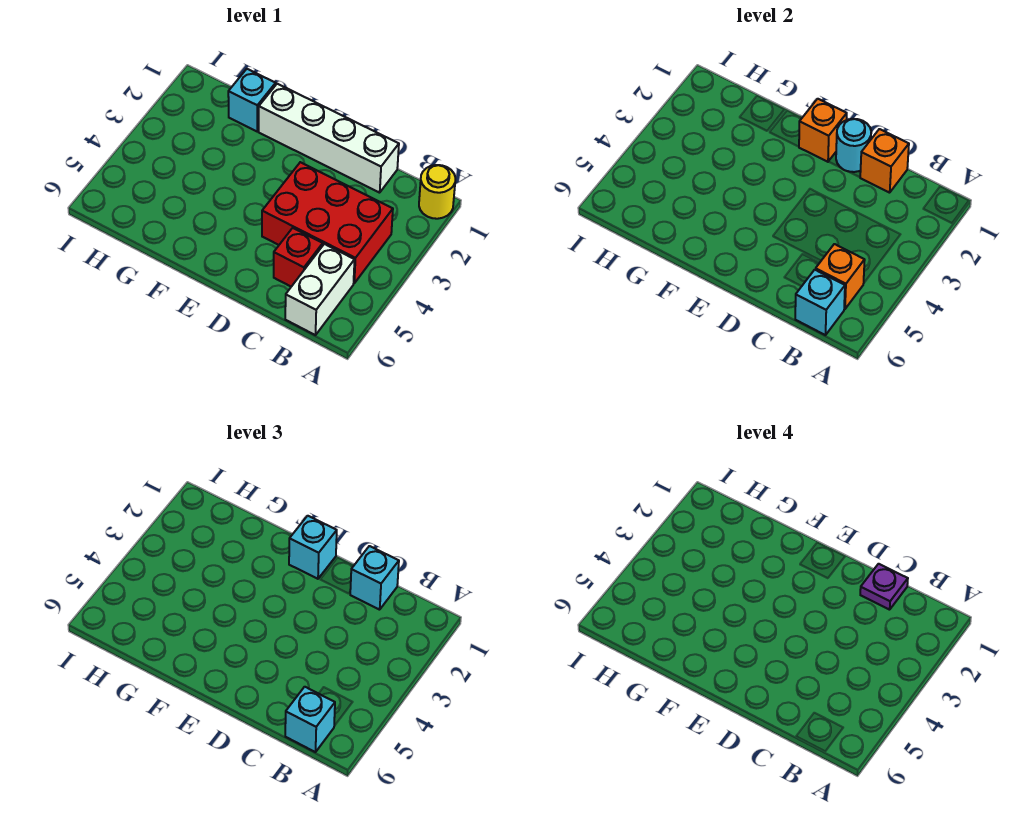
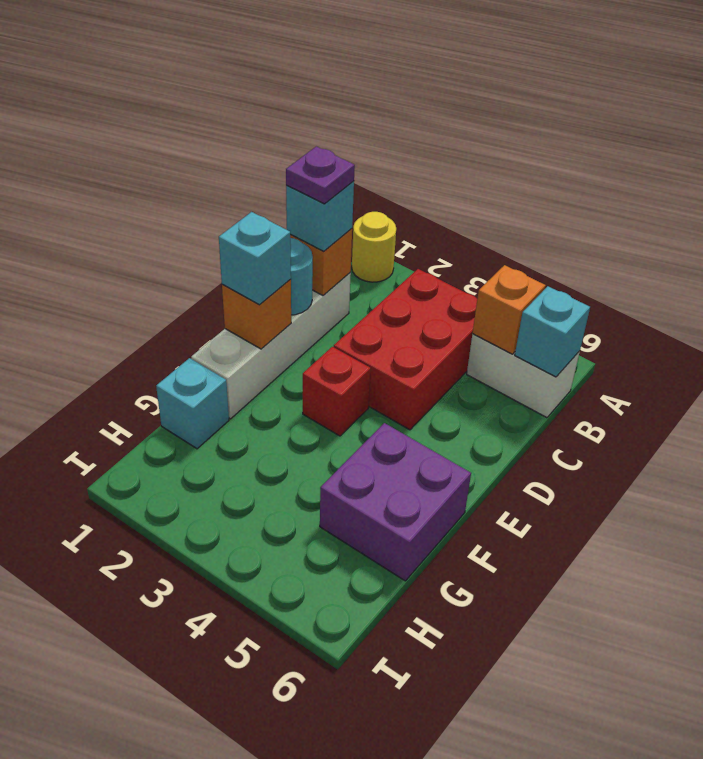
cyan 1x1 brick [285,687,335,752] -> none
red 1x1 brick [274,228,323,287] -> red 1x1 brick moved to [303,347,371,436]
none -> purple 2x2 brick [320,423,471,581]

